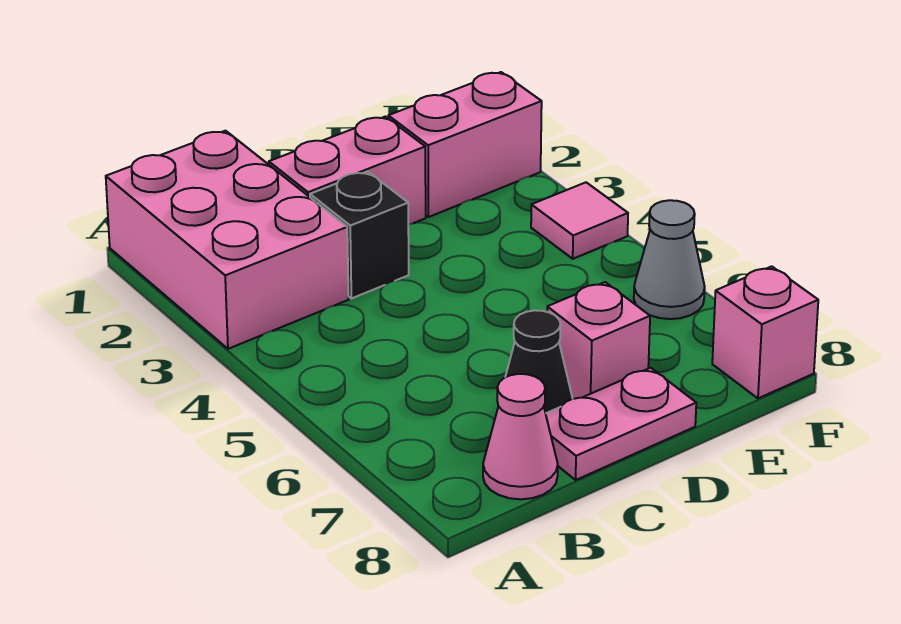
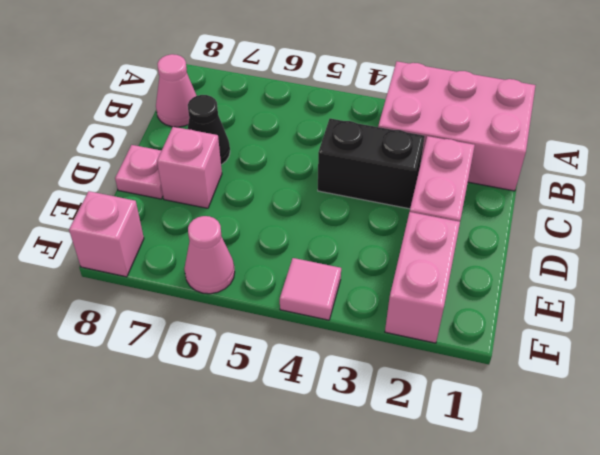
black 1x1 brick [310,171,409,298] -> black 1x2 brick [318,118,425,209]
pink 1x2 plate [546,368,696,480] -> pink 1x1 plate [115,145,163,199]
grey 1x1 cone [634,200,705,319] -> pink 1x1 cone [184,216,235,294]

